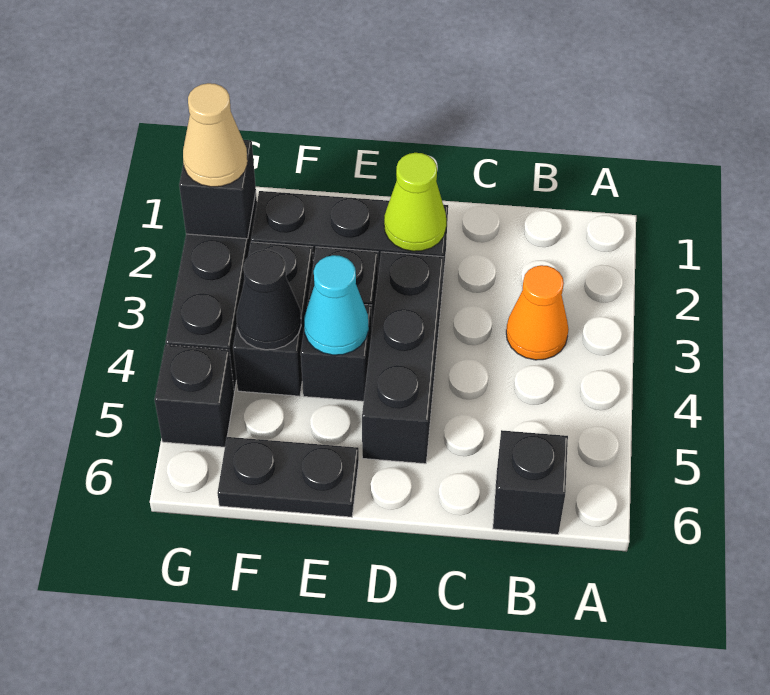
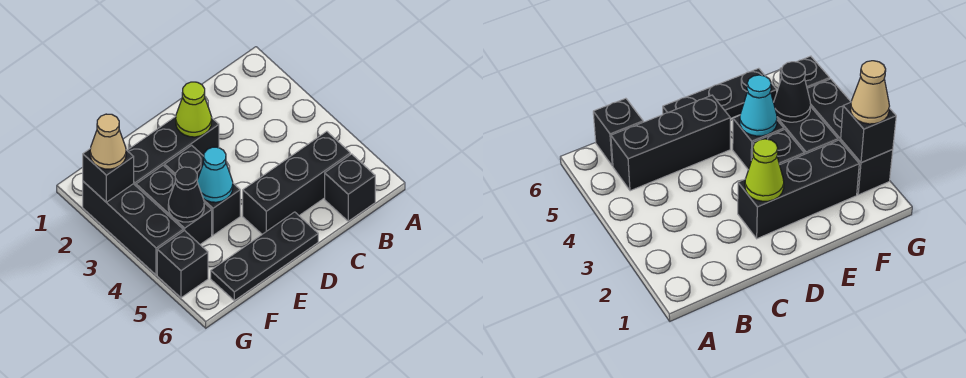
orange 1x1 cone [506,265,569,360] -> none
black 1x3 brick [362,252,443,464] -> black 1x3 brick turned to [243,131,350,234]
black 1x2 plate [217,437,359,517] -> black 1x3 plate [211,212,318,301]

